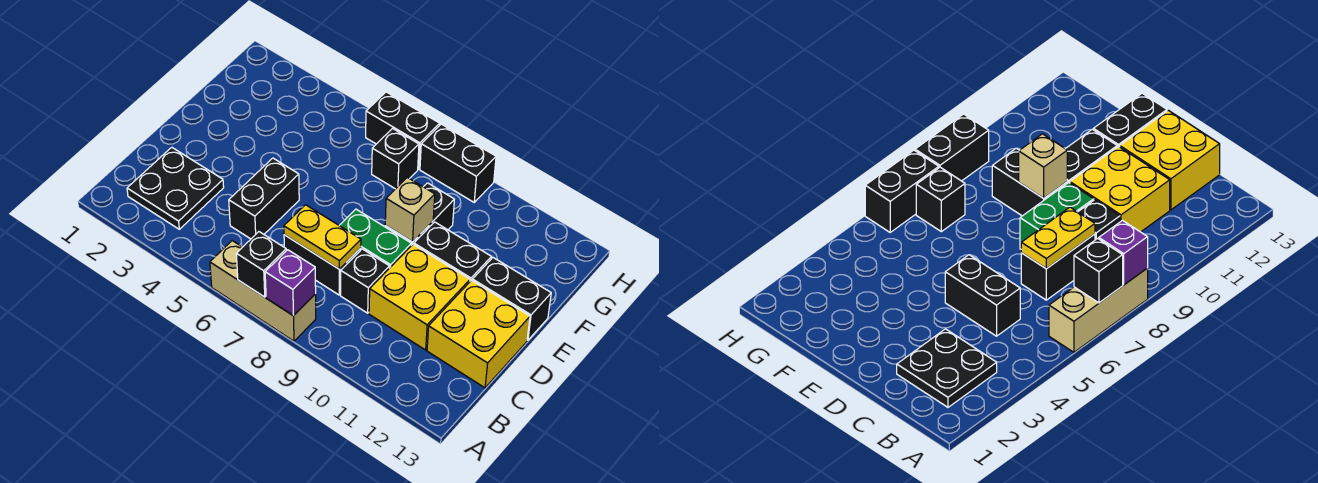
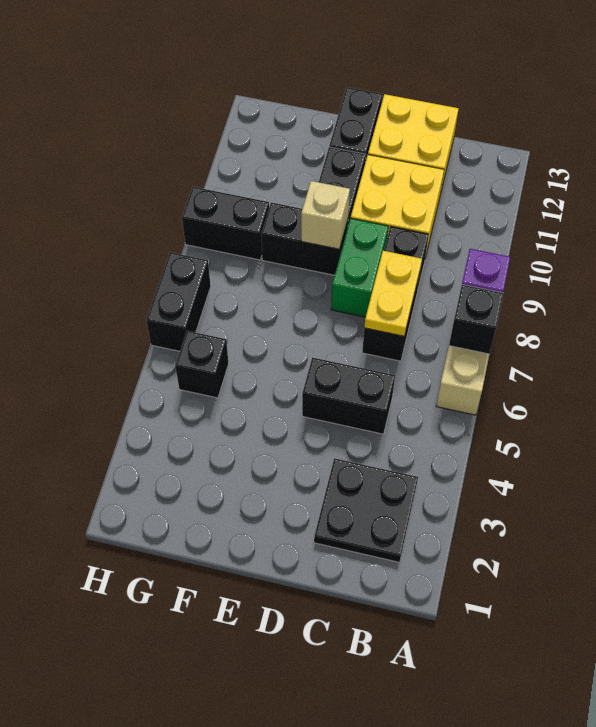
black 1x1 brick [372,128,419,189] -> black 1x1 brick moved to [175,331,229,398]
black 1x2 brick [420,124,496,202] -> black 1x2 brick turned to [182,187,269,260]

